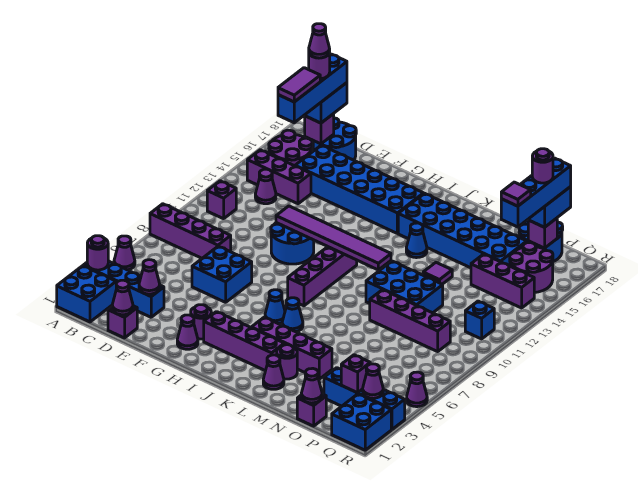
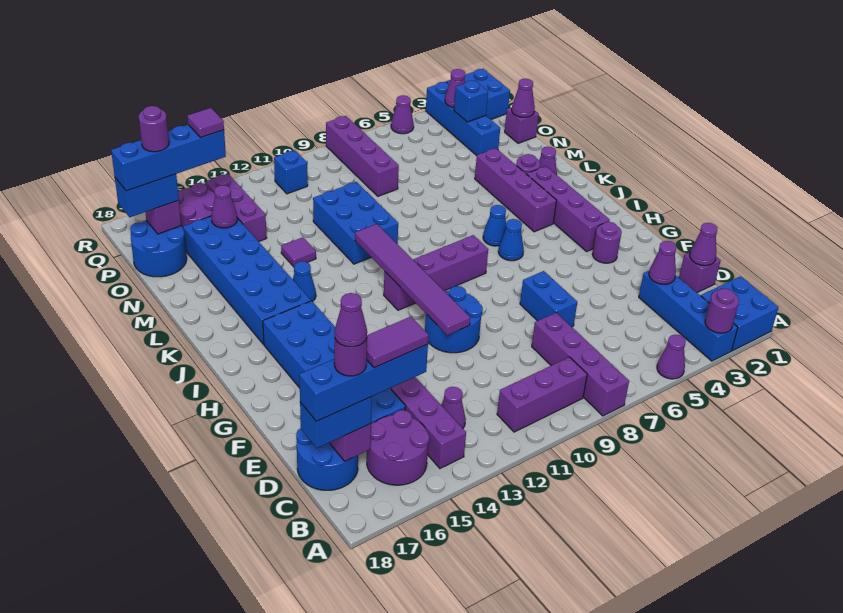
purple 1x1 brick [207,181,236,219] -> purple 1x3 brick [497,357,587,432]
blue 2x2 brick [192,246,252,302] -> blue 1x2 brick [520,271,577,327]
purple 1x1 cone [177,315,198,349] -> purple 1x1 cone moved to [211,185,237,228]
purple 1x4 brick [370,290,450,352] -> purple 1x4 brick moved to [326,116,399,196]
purple 1x1 brick [341,355,370,393] -> blue 1x1 brick [454,80,488,122]

